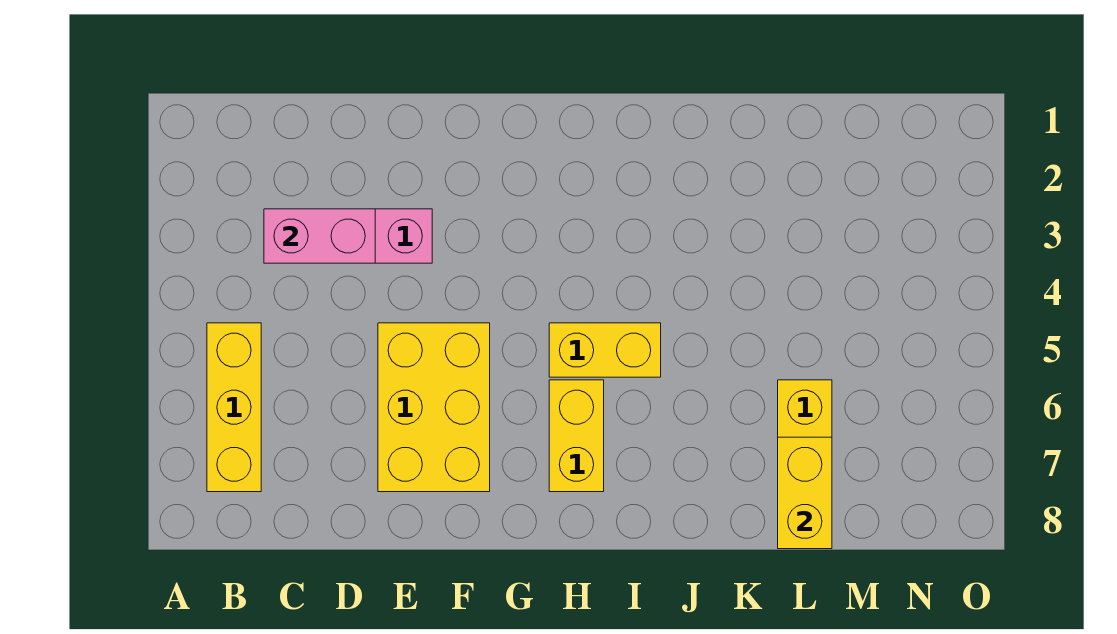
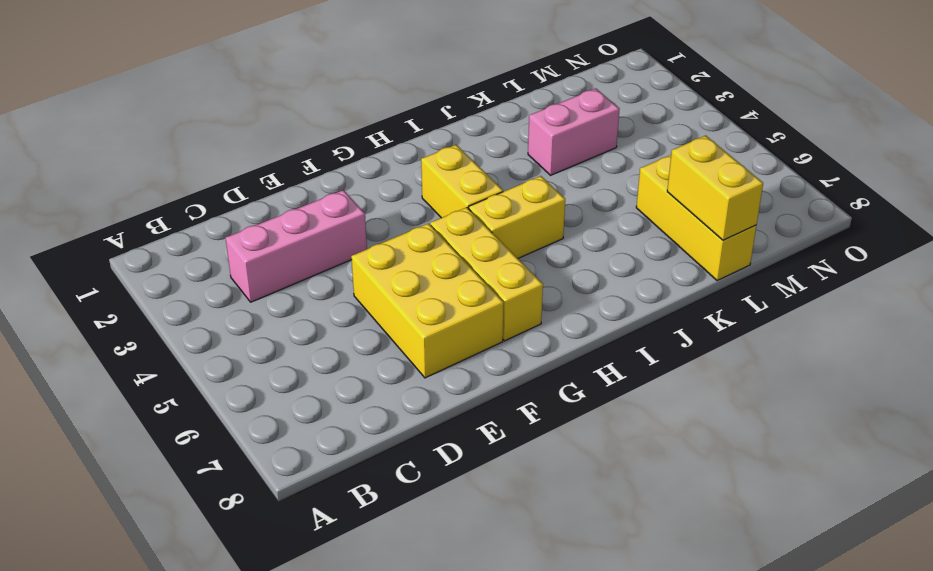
yellow 1x3 brick [207,323,261,492] -> yellow 1x3 brick moved to [430,207,543,341]
pink 1x2 brick [264,209,375,263] -> pink 1x2 brick moved to [528,88,620,175]
yellow 1x2 brick [549,380,604,492] -> yellow 1x2 brick moved to [421,145,503,218]

